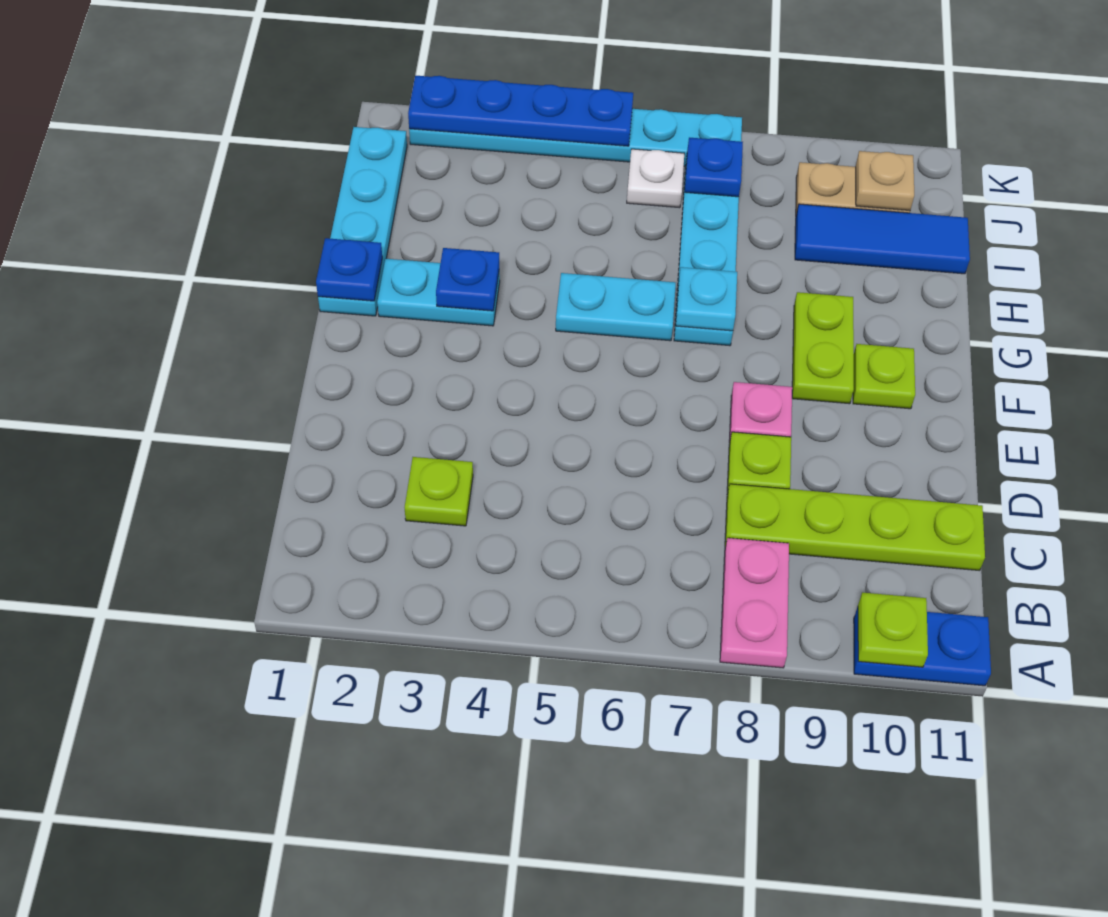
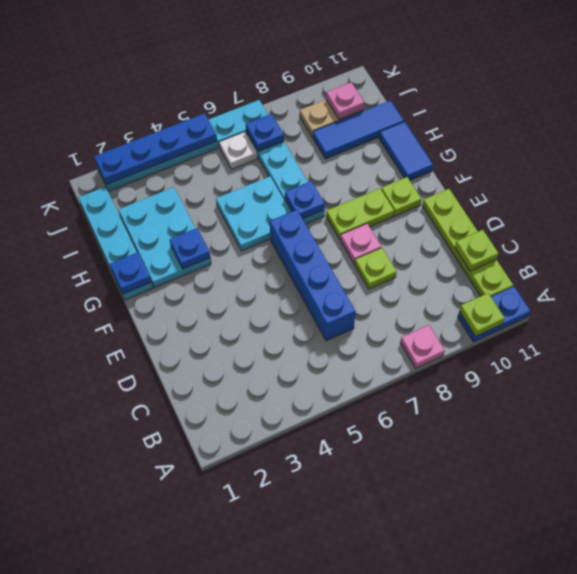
pink 1x2 plate [720,538,789,668] -> pink 1x1 plate [400,325,445,368]
lime 1x1 plate [405,457,473,526] -> lime 1x1 plate moved to [455,230,499,271]
none -> blue 1x4 brick [270,210,356,341]
lime 1x4 plate [725,484,985,571] -> lime 1x4 plate turned to [422,189,513,297]
lime 1x2 plate [792,292,854,404] -> lime 1x2 plate turned to [326,188,394,239]
cyan 1x2 plate [377,259,500,326] -> cyan 2x3 plate [118,187,211,287]
cyan 1x2 plate [556,273,676,341] -> cyan 2x2 plate [216,176,291,251]
cyan 1x1 plate [676,267,737,331] -> blue 1x1 plate [285,181,325,219]
none -> blue 1x2 tile [379,122,433,180]
tan 1x1 plate [856,151,914,210] -> pink 1x1 plate [326,82,364,119]

